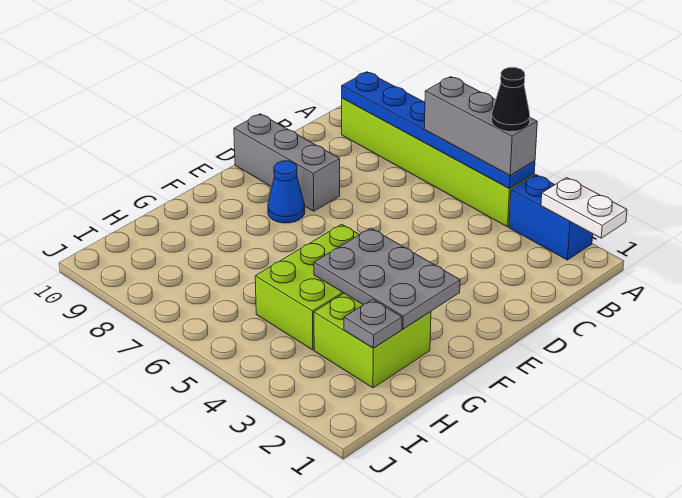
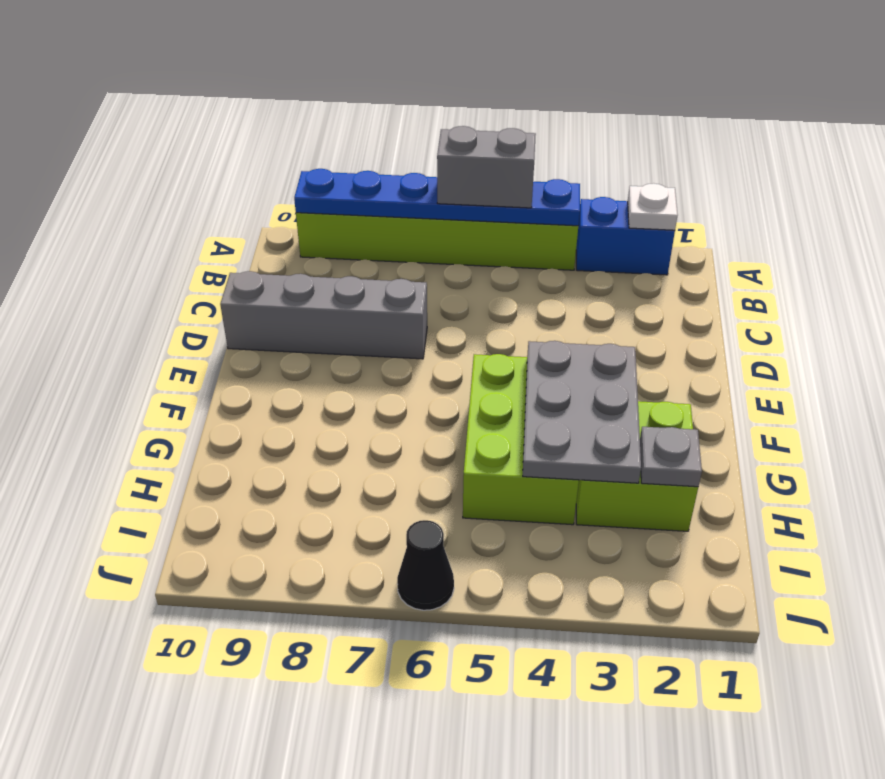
white 1x2 plate [541,178,627,238] -> white 1x1 plate [628,183,678,230]
grey 1x3 brick [424,77,537,176] -> grey 1x2 brick [437,126,536,208]
black 1x1 cone [492,67,530,132] -> black 1x1 cone moved to [397,520,454,610]
grey 1x3 brick [234,114,340,211] -> grey 1x4 brick [220,271,427,359]
blue 1x1 cone [268,161,305,223] -> none
grey 2x3 plate [314,228,460,329] -> grey 2x3 plate turned to [523,341,641,483]

